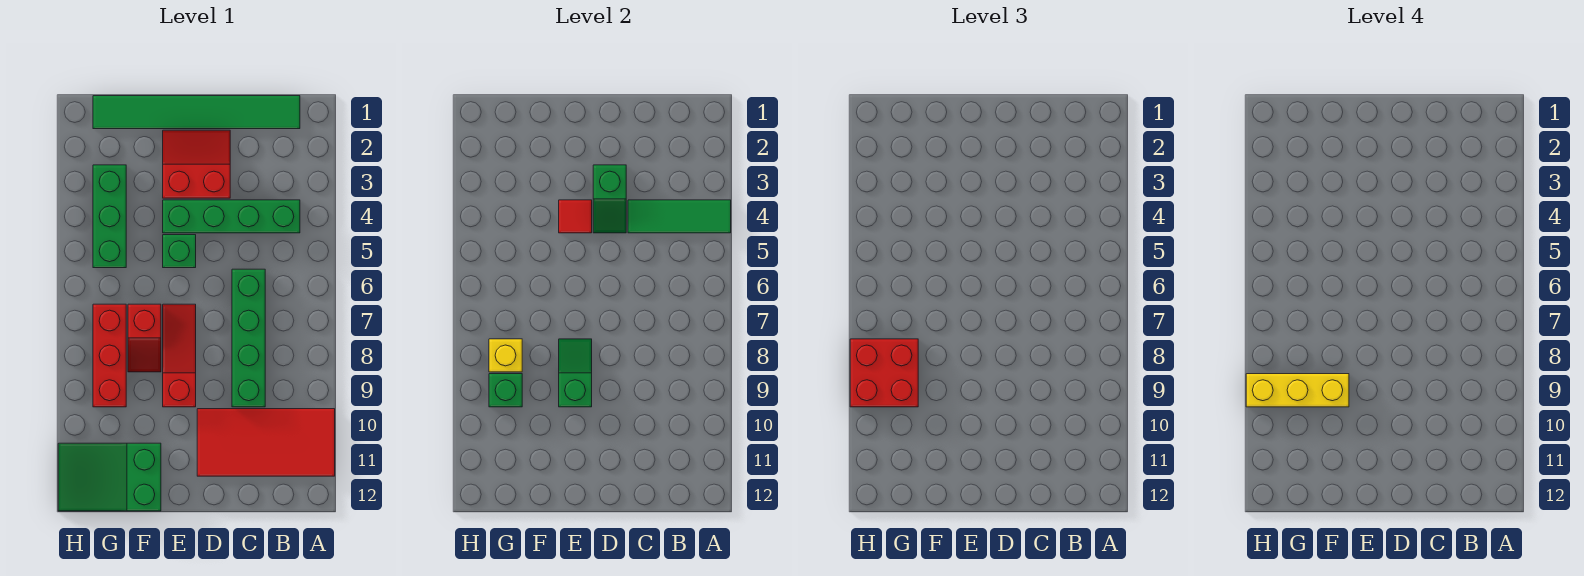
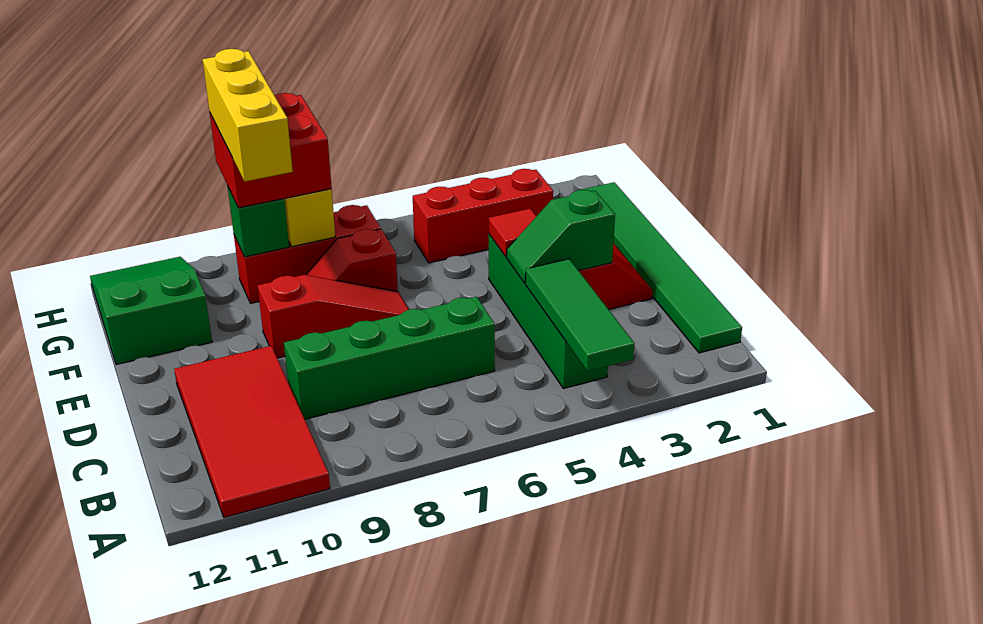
green 1x1 brick [163,235,196,268] -> none
green 1x2 slope [559,339,592,407] -> none
green 1x3 brick [93,165,126,268] -> red 1x3 brick [413,169,553,263]

